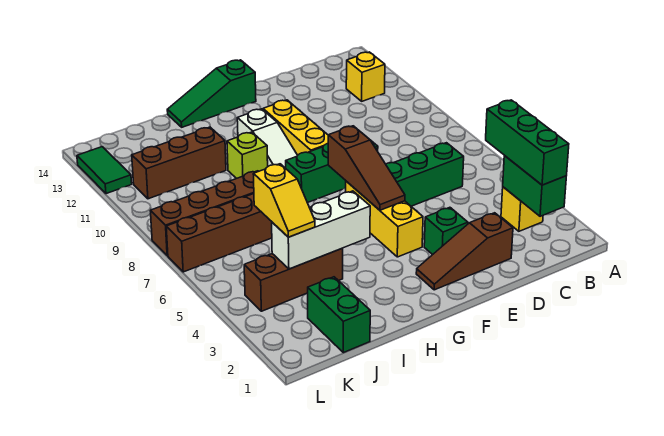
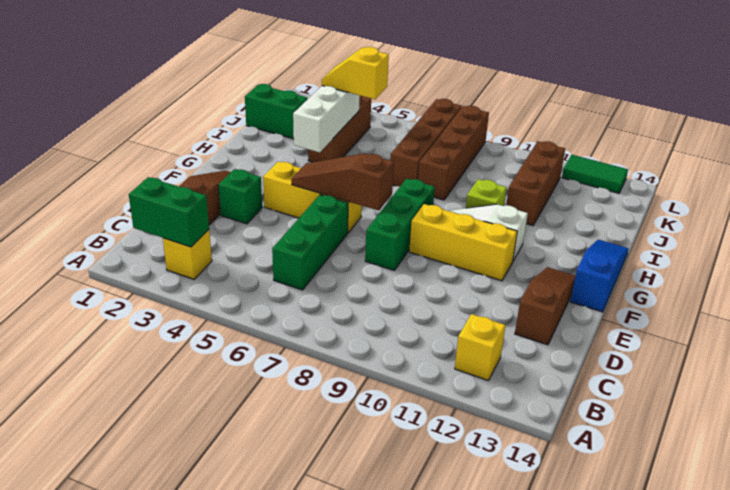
green 1x3 brick [486,100,569,185] -> none
none -> brown 1x3 slope [515,267,576,345]
green 1x3 slope [167,60,256,127] -> blue 1x3 slope [570,240,629,312]

